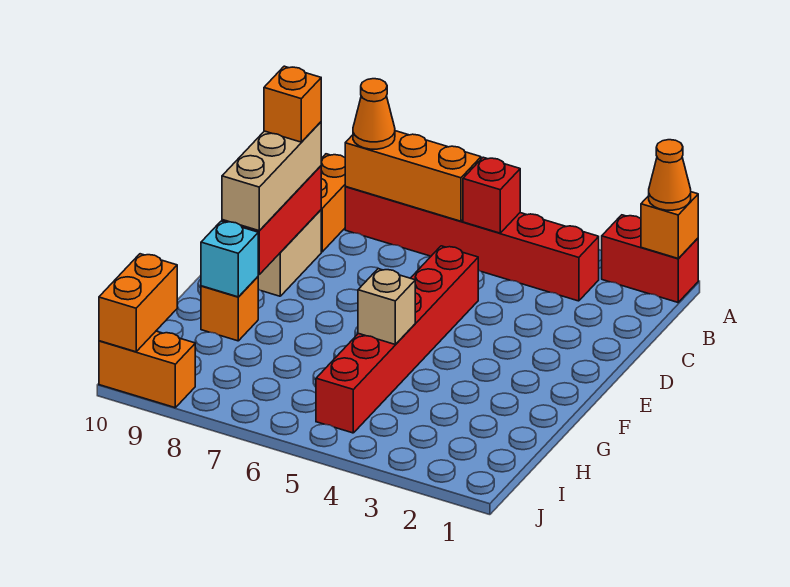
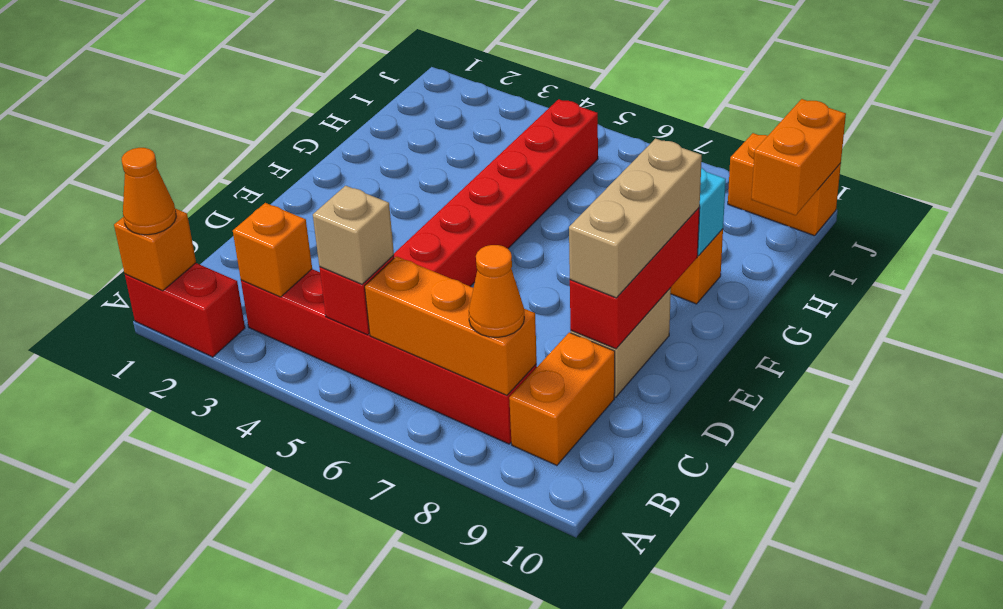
orange 1x1 brick [264,66,321,142] -> orange 1x1 brick moved to [233,203,312,297]
tan 1x1 brick [358,269,415,345] -> tan 1x1 brick moved to [313,186,394,284]

